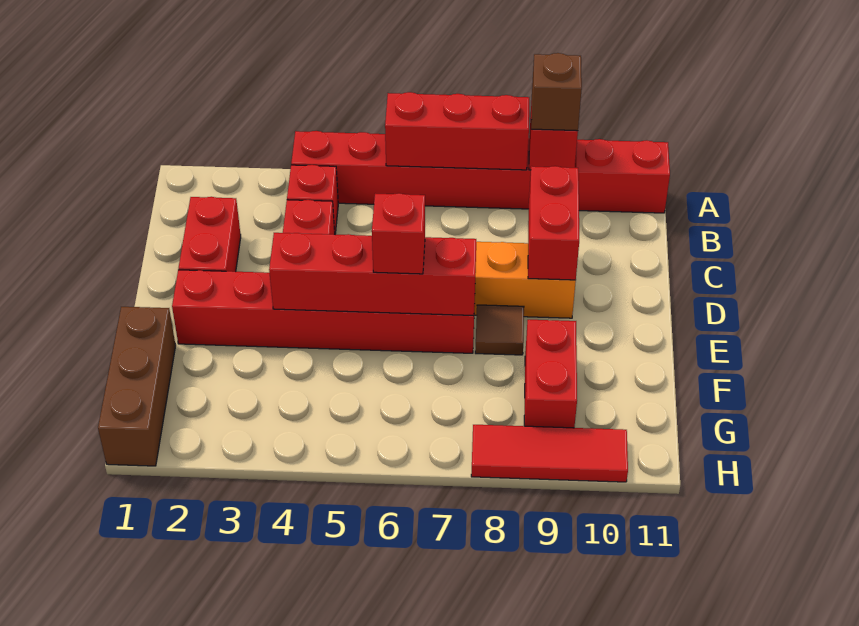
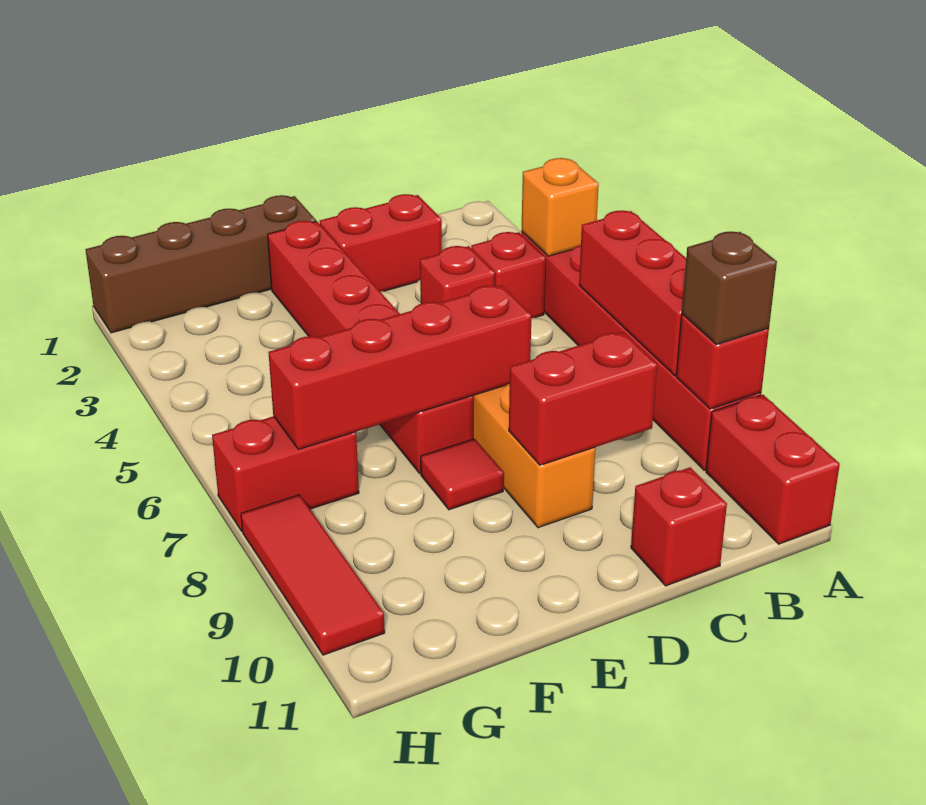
none -> orange 1x1 brick [521,158,599,256]
red 1x4 brick [269,233,476,316] -> red 1x4 brick turned to [268,285,531,449]
red 1x1 brick [372,193,425,274] -> red 1x1 brick moved to [631,467,727,586]
brown 1x1 tile [475,305,524,355] -> red 1x1 tile [421,439,504,510]
brown 1x3 brick [98,307,176,466] -> brown 1x4 brick [85,195,316,333]
red 1x2 brick [524,320,577,428] -> red 1x2 brick moved to [212,416,359,531]

